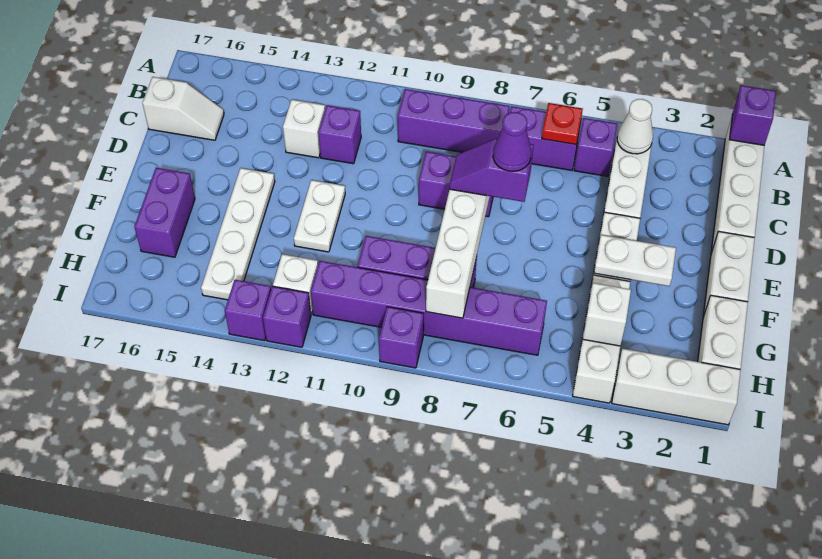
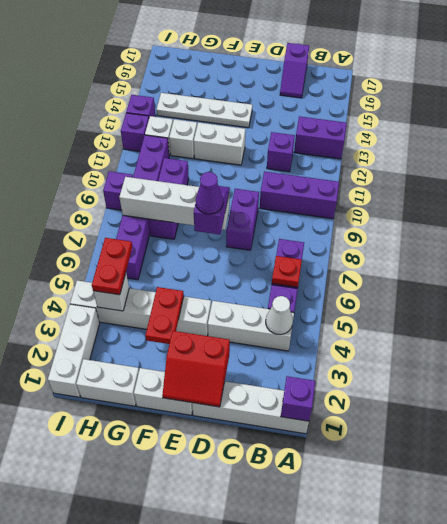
purple 1x3 brick [398,89,510,152] -> purple 1x3 brick turned to [260,172,339,219]
white 1x1 brick [283,100,325,158] -> white 1x1 brick moved to [169,119,197,159]
white 1x2 slope [142,77,224,140] -> purple 1x2 slope [280,43,309,98]
none -> red 2x2 slope [162,331,230,407]
white 1x2 plate [294,180,345,252] -> white 1x2 brick [194,122,246,165]
white 1x2 plate [594,235,676,286] -> red 1x2 plate [146,287,184,344]
purple 1x2 brick [134,168,195,257] -> purple 1x2 brick moved to [294,116,347,159]
none -> red 1x2 plate [92,238,132,295]

